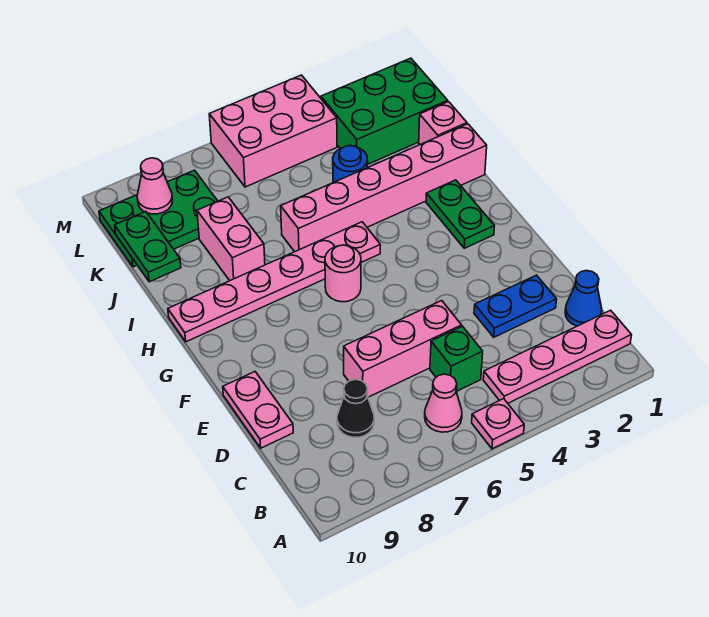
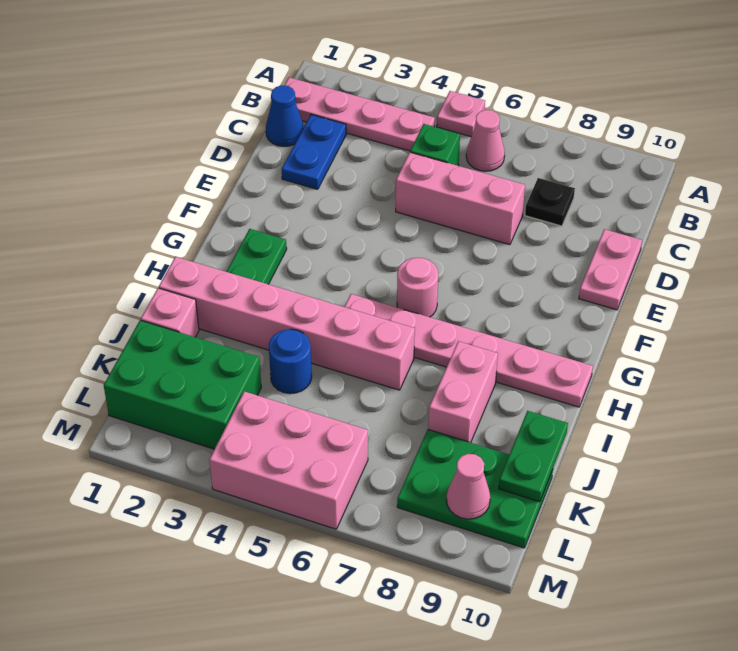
black 1x1 cone [337,379,374,437] -> black 1x1 plate [525,178,575,226]
blue 1x2 plate [474,275,557,337] -> blue 1x2 plate turned to [282,115,346,189]

